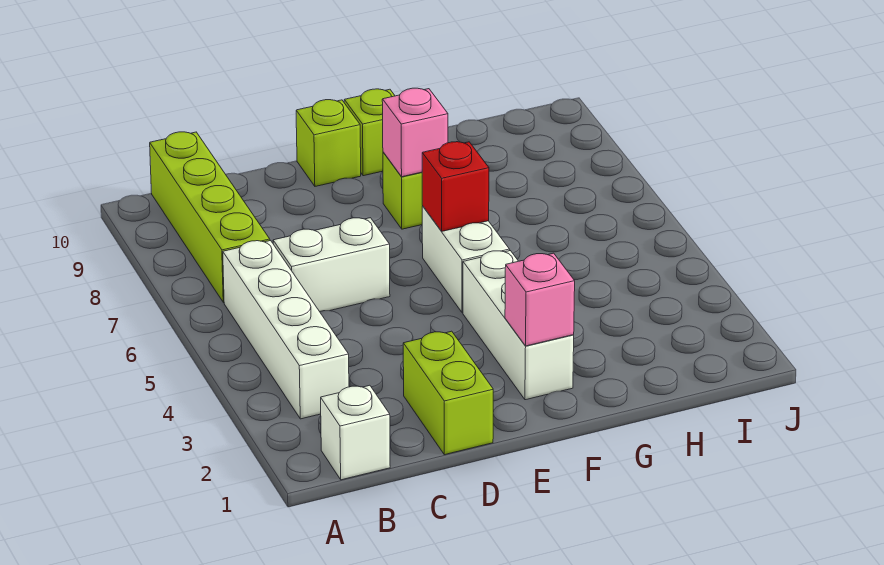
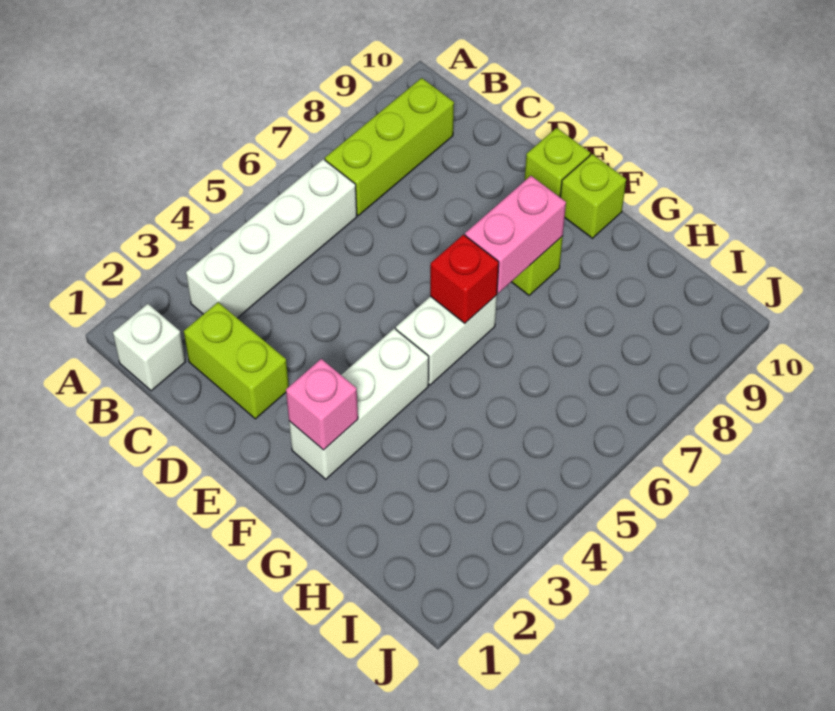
lime 1x4 brick [150,132,270,302] -> lime 1x3 brick [325,78,454,216]
white 1x2 brick [273,218,390,312] -> none
lime 1x2 brick [403,331,493,455] -> lime 1x2 brick turned to [184,302,289,419]
pink 1x1 brick [382,88,448,177] -> pink 1x2 brick [465,176,566,293]

